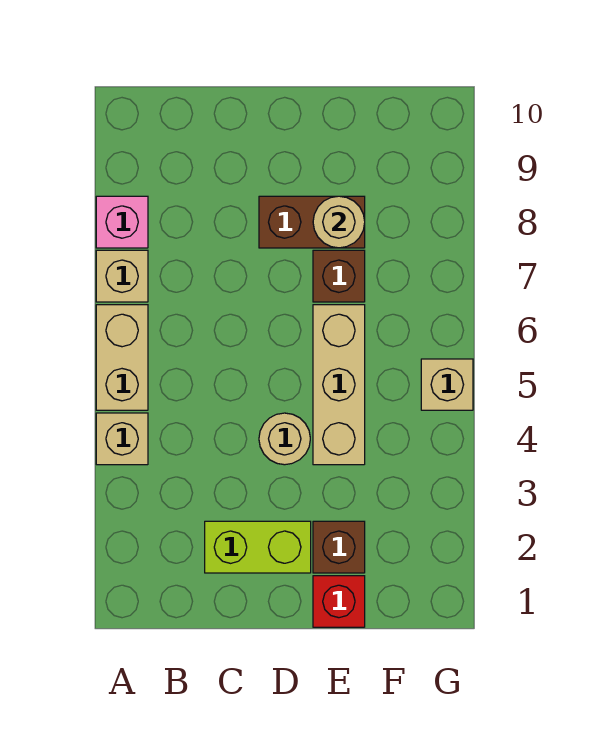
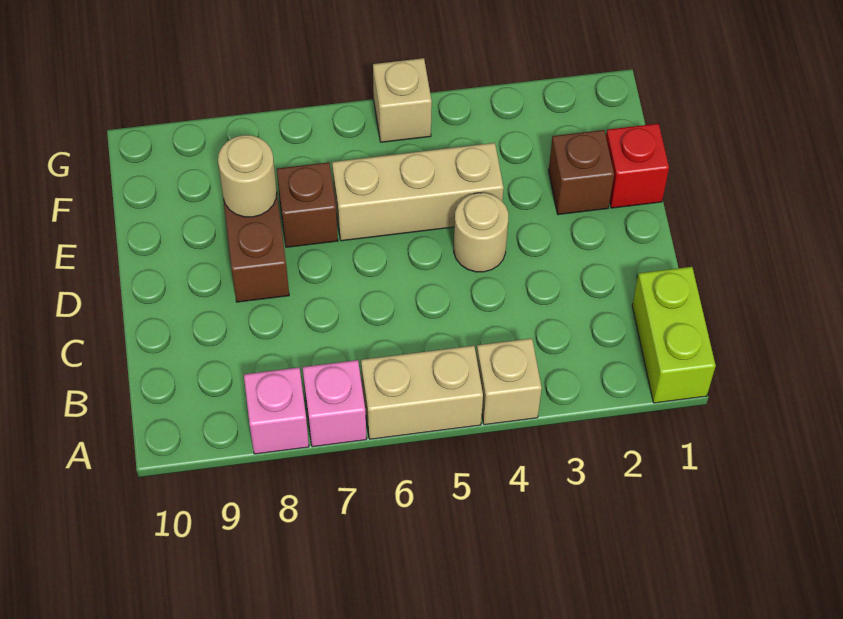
tan 1x1 brick [96,250,148,302] -> pink 1x1 brick [303,360,367,447]
lime 1x2 brick [205,521,311,573] -> lime 1x2 brick moved to [632,267,716,403]

